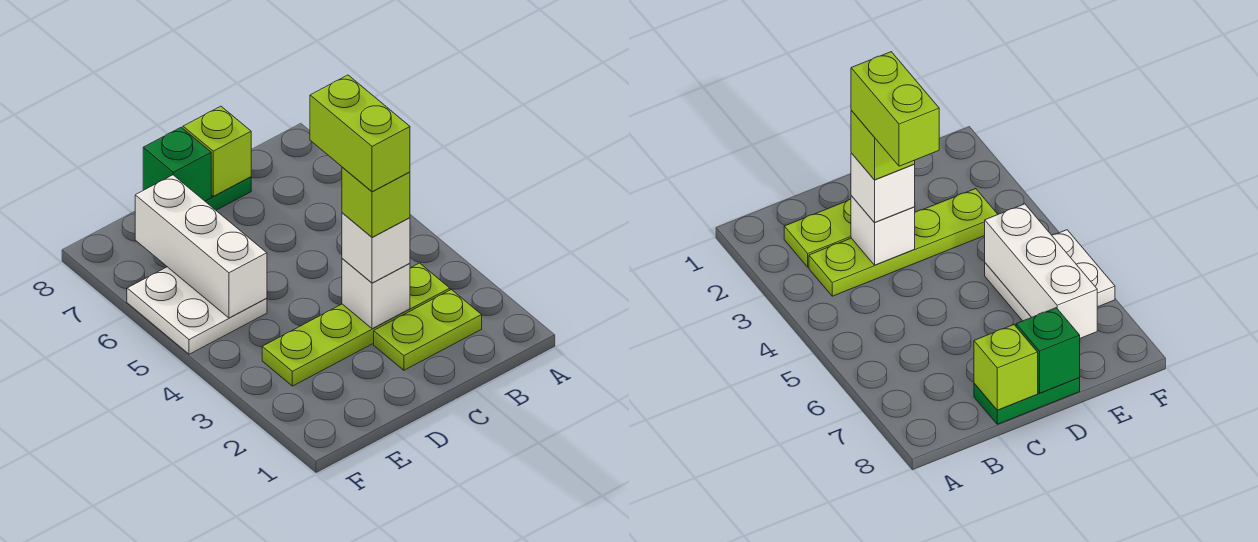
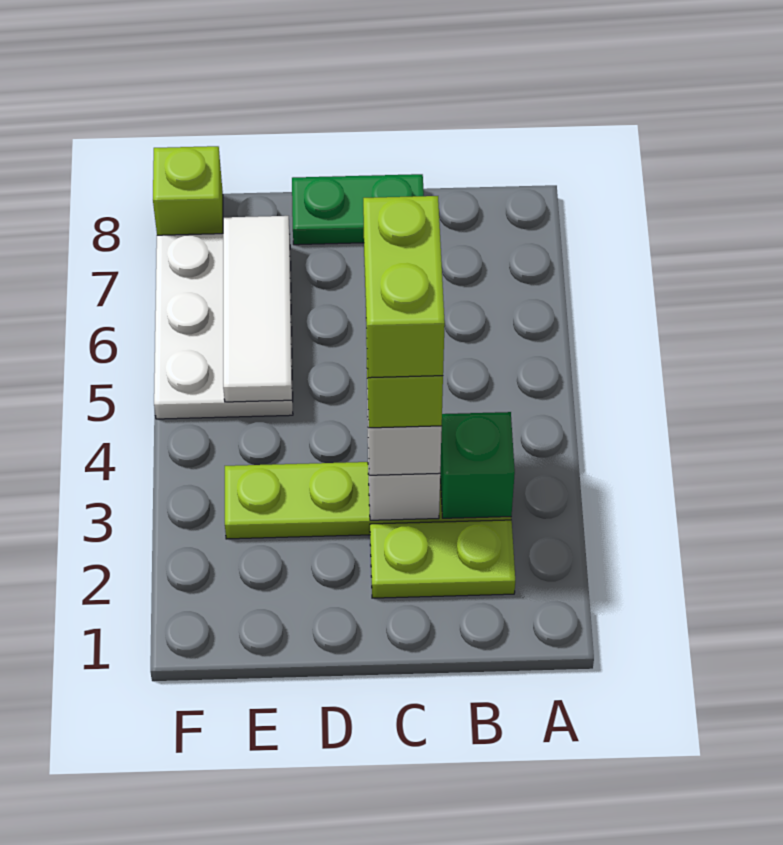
lime 1x1 brick [183,106,251,196] -> lime 1x1 brick moved to [153,146,223,235]
green 1x1 brick [143,127,211,201] -> green 1x1 brick moved to [440,412,515,518]
white 2x2 plate [127,267,267,354] -> white 2x3 plate [154,234,293,419]
white 1x3 brick [135,175,267,318] -> white 1x3 tile [223,216,292,402]

